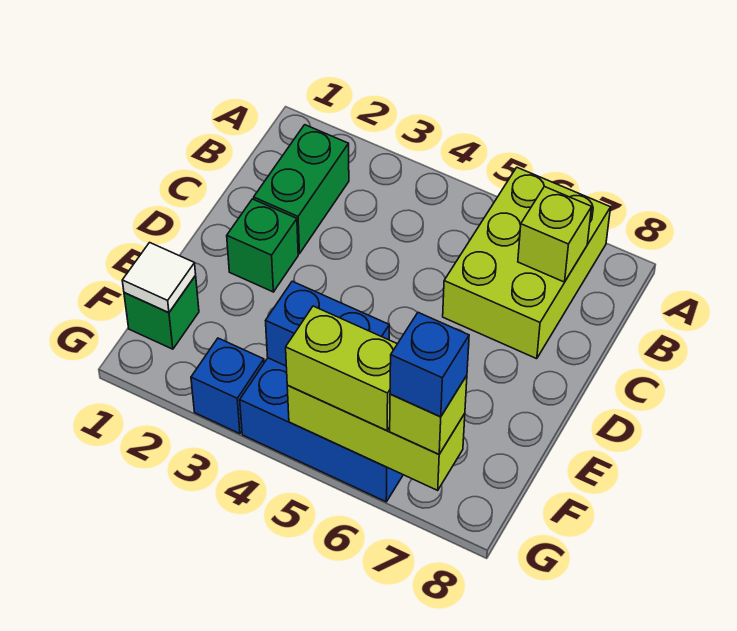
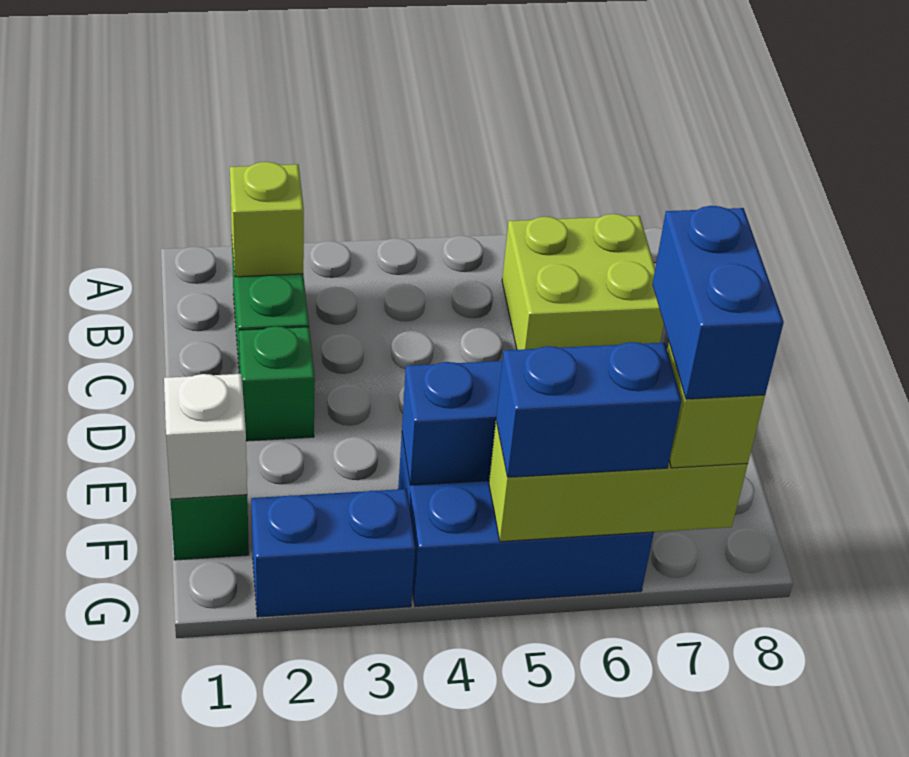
lime 2x3 brick [443,168,611,359] -> lime 2x2 brick [502,214,664,350]
lime 1x1 brick [518,186,592,282] -> lime 1x1 brick moved to [230,162,304,277]
white 1x1 tile [122,243,196,313] -> white 1x1 brick [164,374,247,499]
blue 1x1 brick [191,338,264,434] -> blue 1x2 brick [251,489,415,617]
lime 1x2 brick [286,306,397,431] -> blue 1x2 brick [496,342,681,477]
blue 1x1 brick [390,313,469,417] -> blue 1x2 brick [652,206,784,399]

